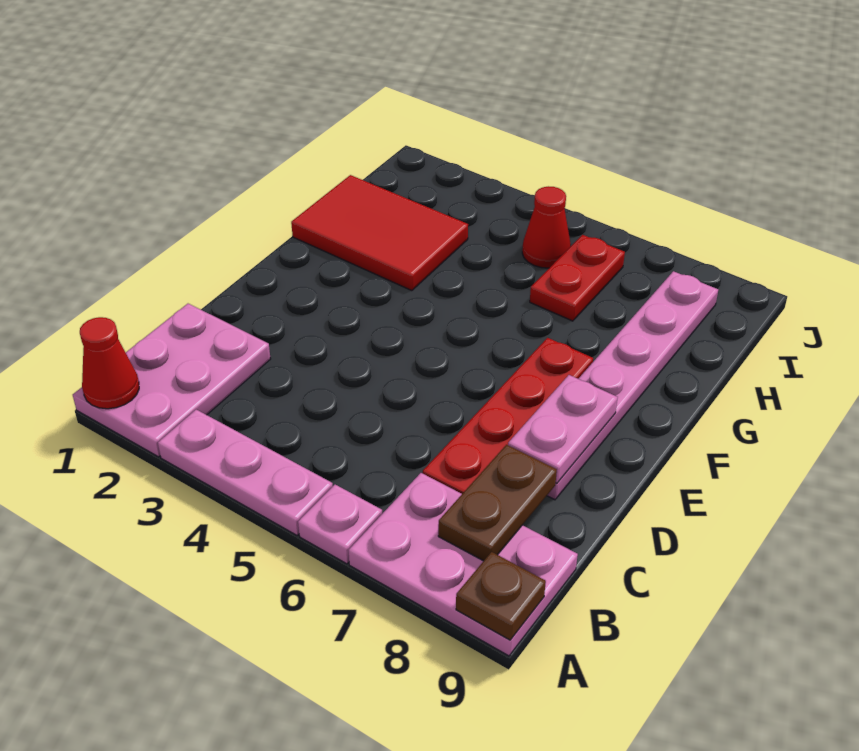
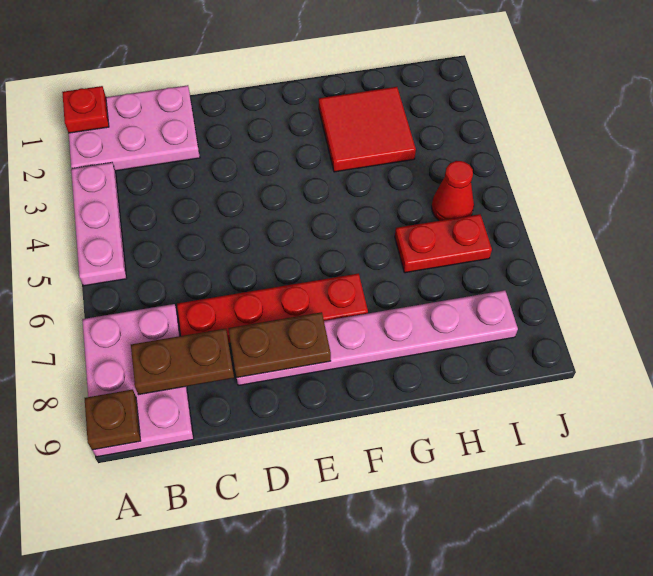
red 1x1 cone [80,317,139,409] -> red 1x1 plate [62,86,109,133]
pink 1x1 plate [298,485,382,564] -> none
pink 1x2 plate [508,375,618,483] -> brown 1x2 plate [228,312,331,377]
red 2x3 tile [291,175,468,291] -> red 2x2 tile [319,87,416,172]

